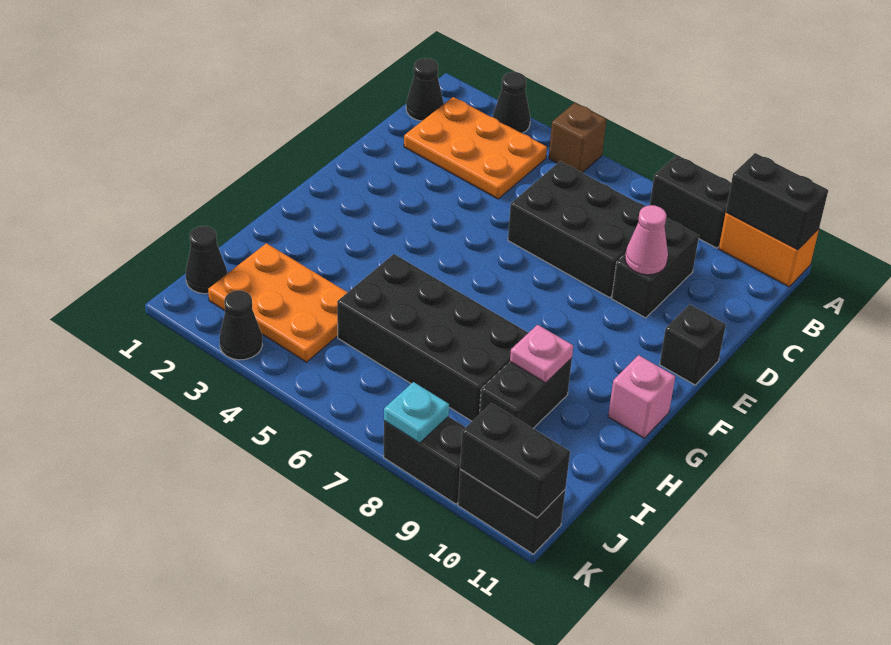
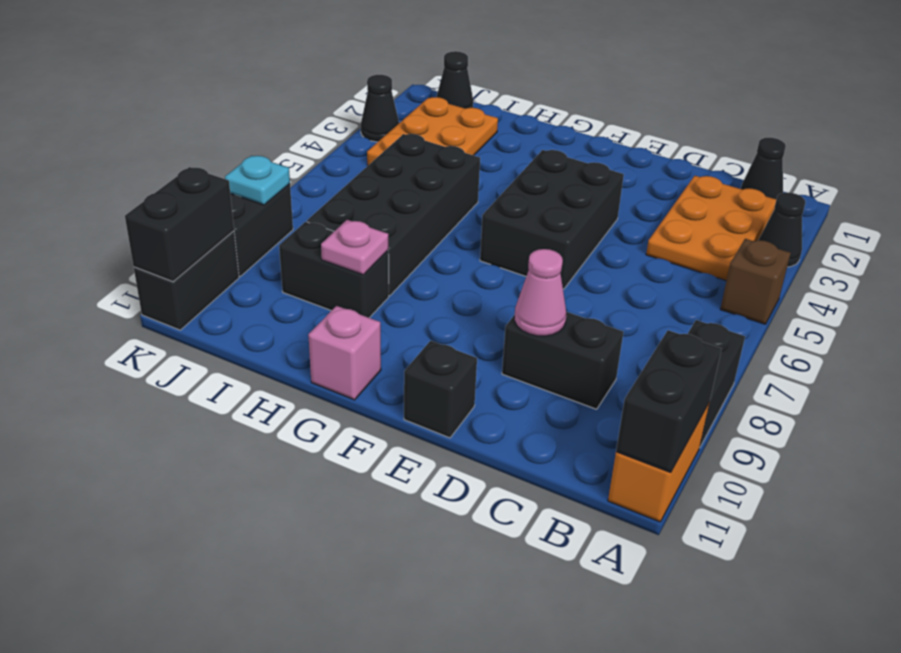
black 2x3 brick [508,161,645,298] -> black 2x3 brick moved to [480,150,624,289]

